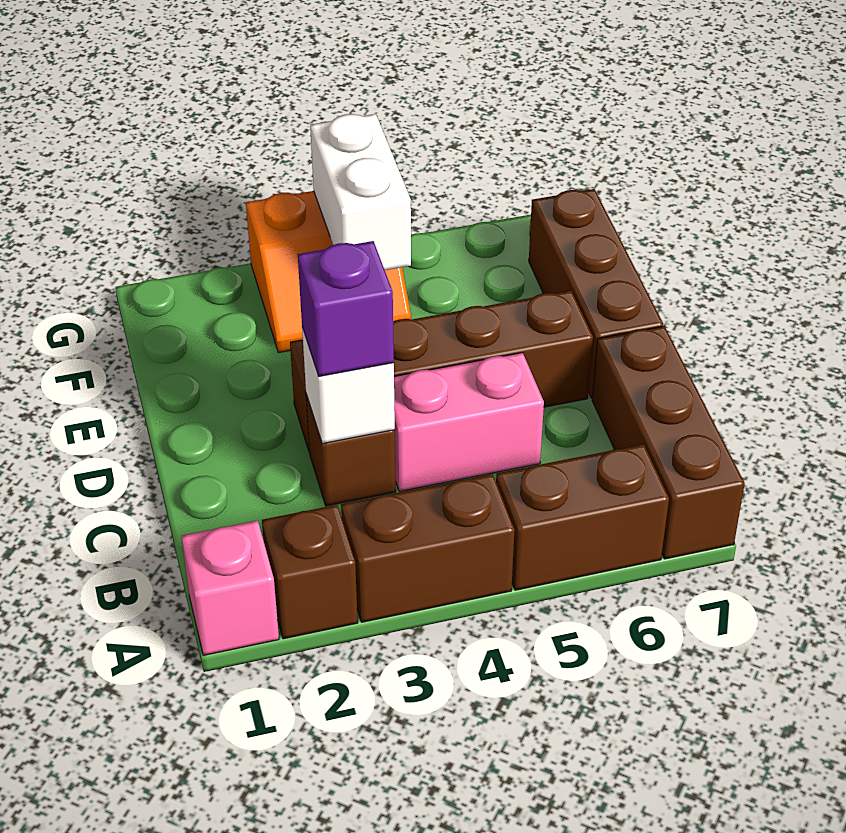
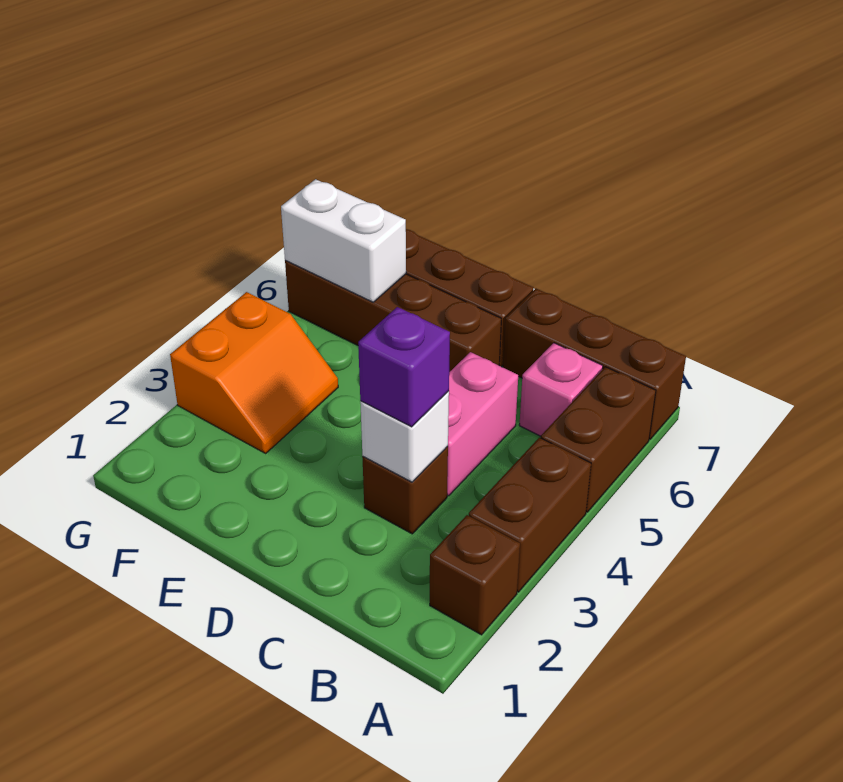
pink 1x1 brick [181,521,279,655] -> pink 1x1 brick moved to [519,343,603,436]
brown 1x4 brick [290,291,593,452] -> brown 1x4 brick turned to [285,260,501,372]
white 1x2 brick [310,114,411,270] -> white 1x2 brick moved to [281,179,406,302]

